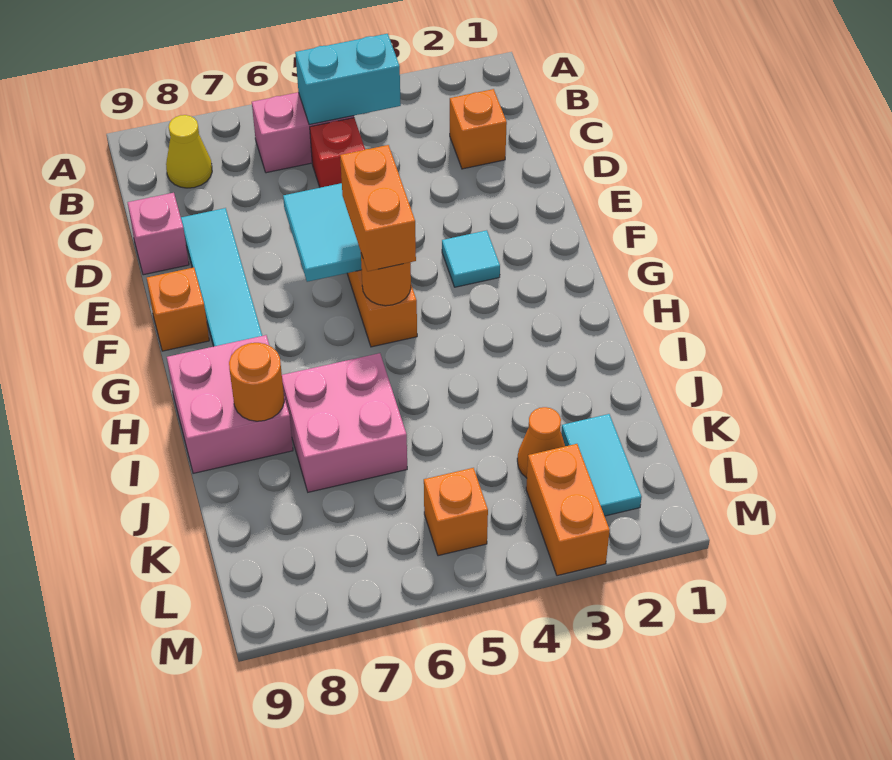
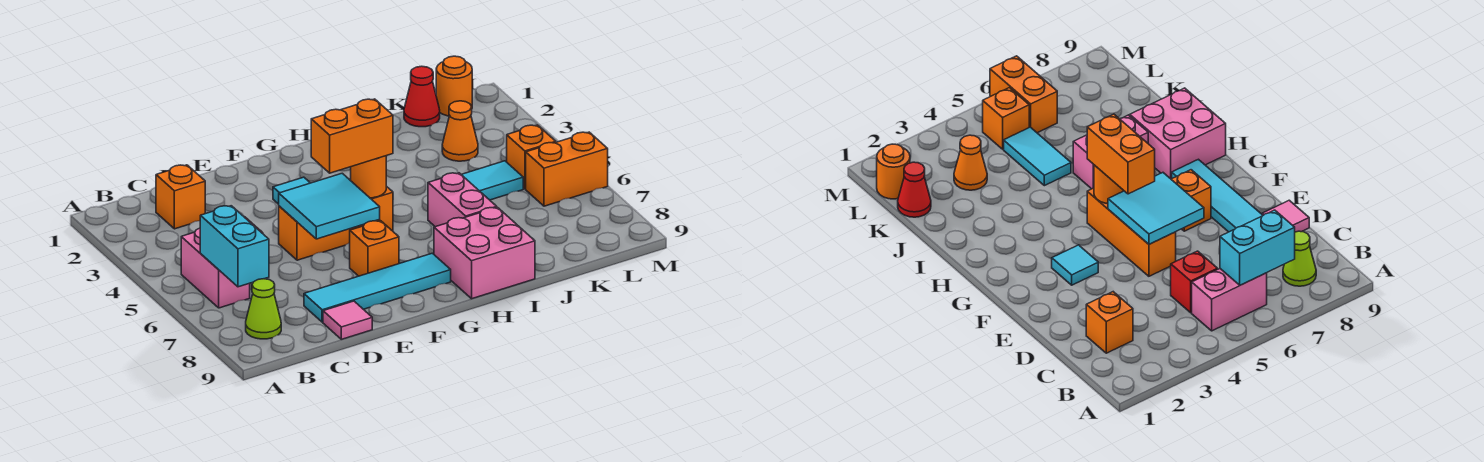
cyan 1x2 brick [295,34,401,125] -> cyan 1x2 brick moved to [200,206,269,287]
yellow 1x1 cone [166,115,212,188] -> lime 1x1 cone [246,279,281,339]
pink 1x1 brick [128,193,189,275] -> pink 1x1 tile [323,301,372,339]
orange 1x1 brick [147,268,209,351] -> orange 1x1 brick moved to [350,221,399,276]
pink 2x2 brick [282,353,407,492] -> pink 1x2 brick [428,173,497,227]
orange 1x1 round brick [229,343,284,421] -> orange 1x1 round brick moved to [436,56,472,116]
none -> red 1x1 cone [404,66,440,127]
cyan 1x2 tile [561,414,642,516] -> cyan 1x2 tile moved to [461,161,523,200]
orange 1x2 brick [526,444,610,576] -> orange 1x2 brick moved to [526,132,608,206]

